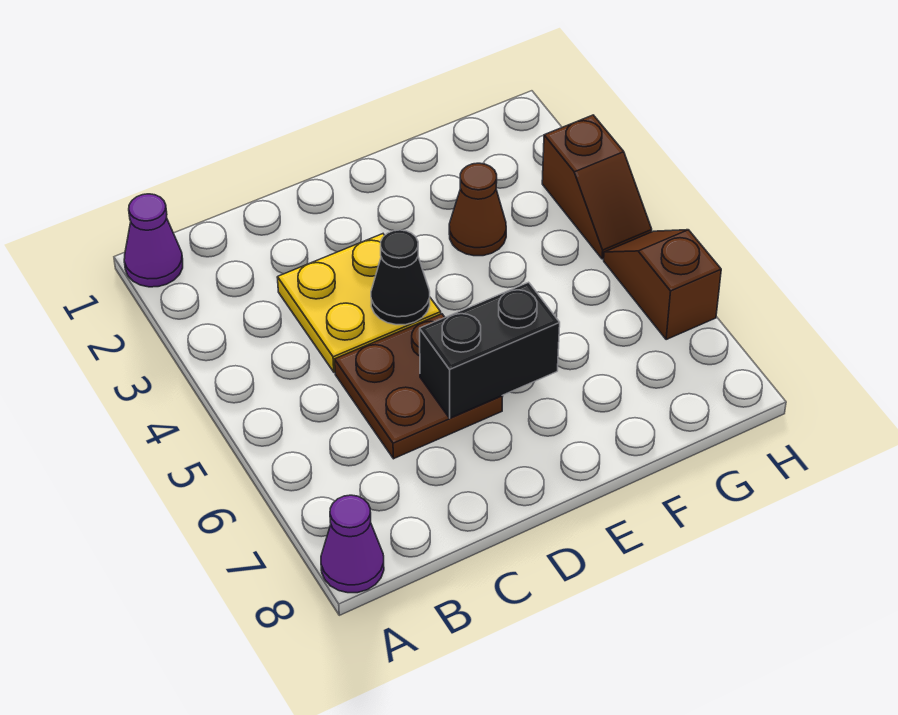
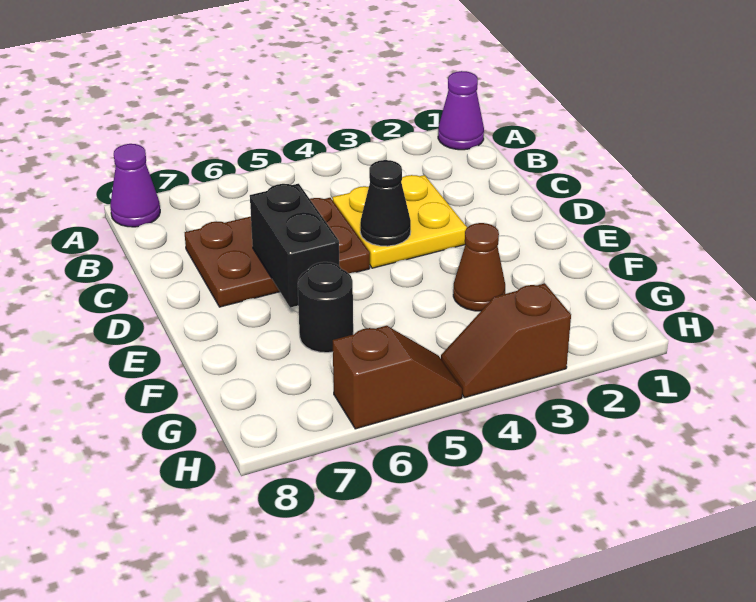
brown 2x2 plate [335,314,503,459] -> brown 2x3 plate [185,198,370,307]
none -> black 1x1 round brick [298,262,353,353]

